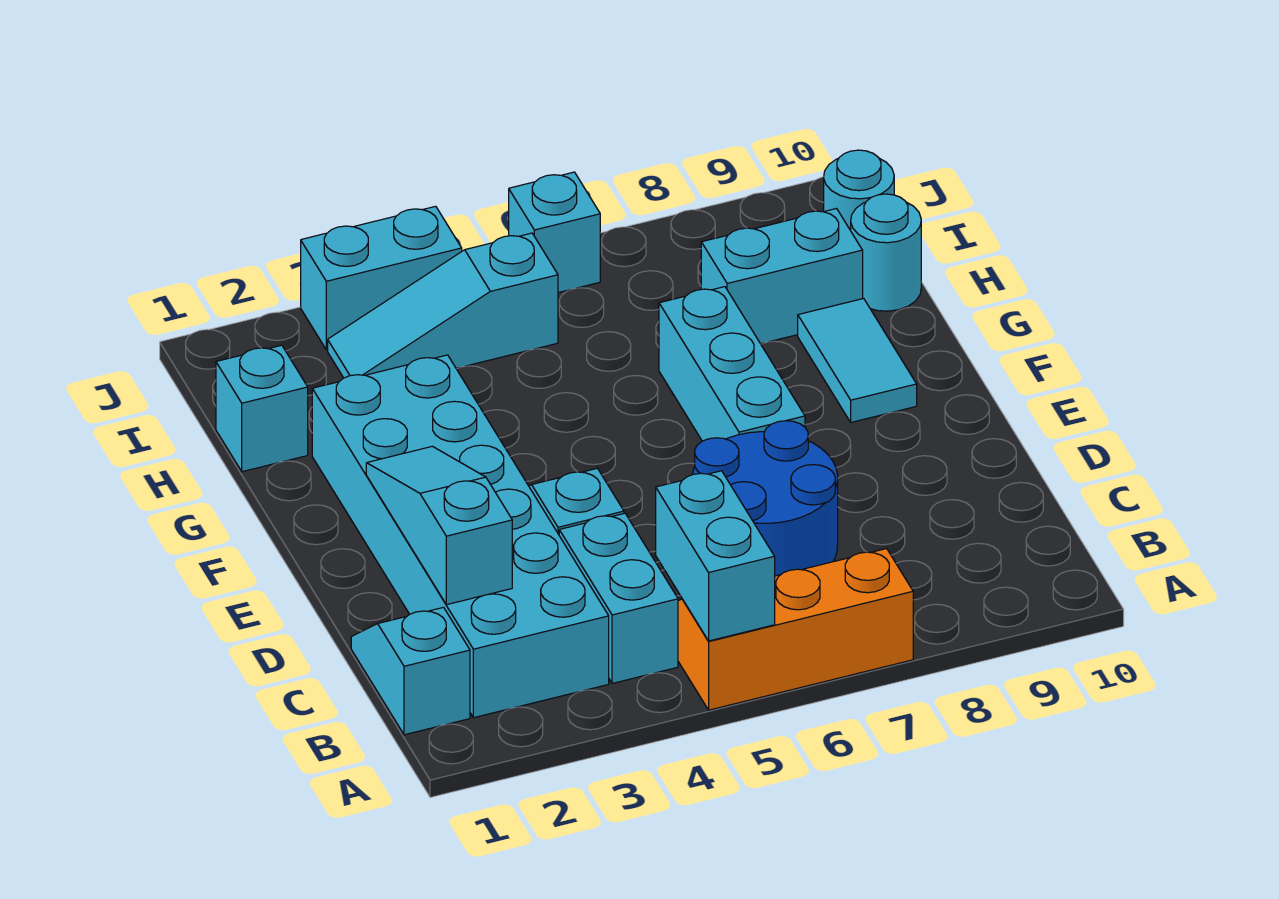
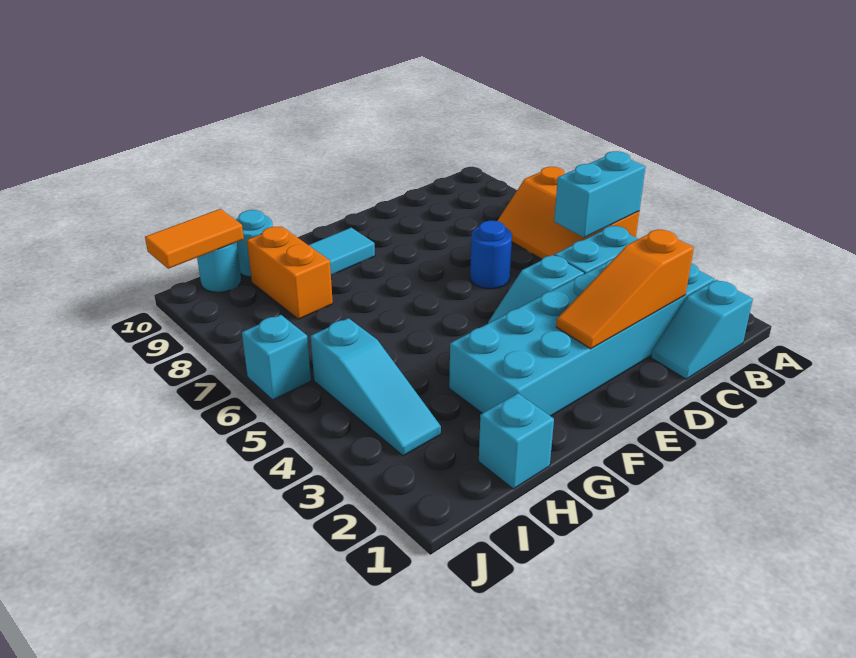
cyan 1x3 slope [366,446,512,605] -> orange 1x3 slope [556,230,694,349]
blue 2x2 round brick [693,421,838,576] -> blue 1x1 round brick [470,221,512,289]
cyan 1x3 brick [659,287,805,441] -> none
cyan 1x2 brick [701,209,863,344] -> orange 1x2 brick [247,226,333,319]
none -> orange 1x2 tile [145,209,244,269]
cyan 1x2 brick [301,206,462,350] -> none

